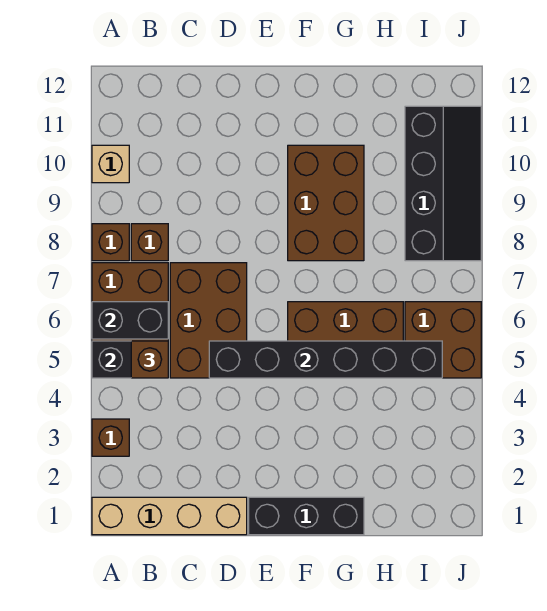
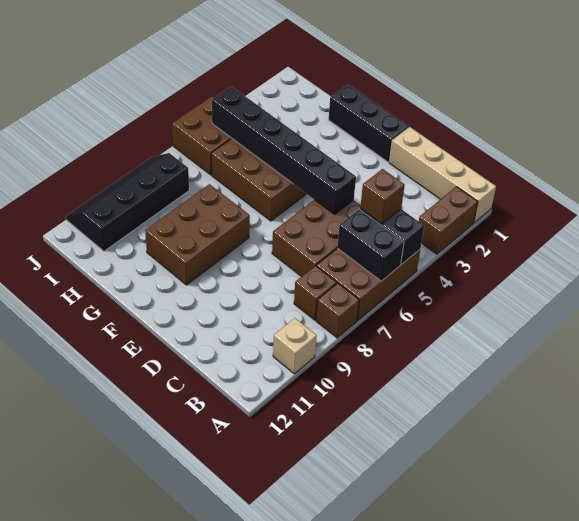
brown 1x1 brick [92,419,129,456] -> brown 1x2 brick [419,187,478,254]

